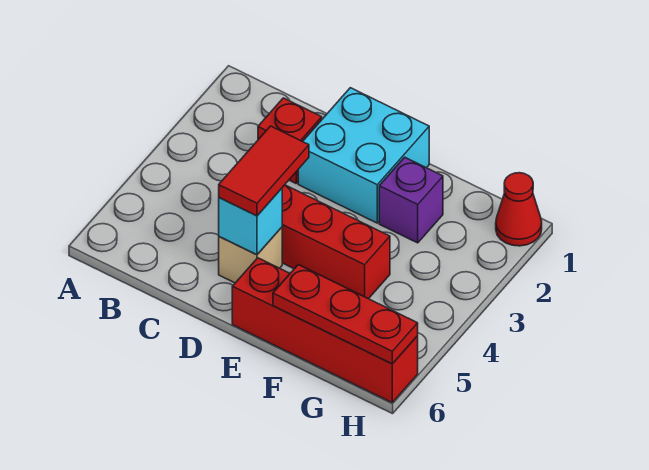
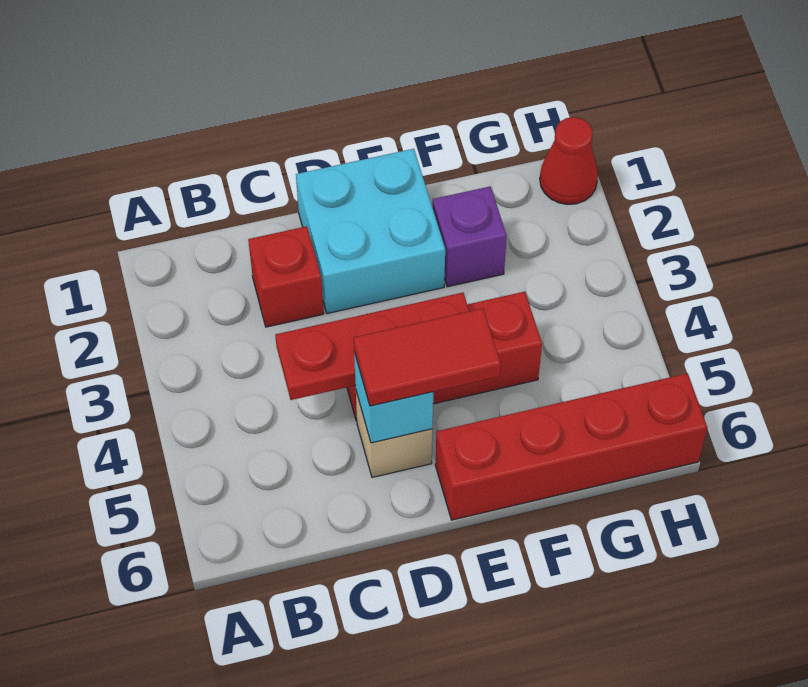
red 1x2 tile [219,126,309,216] -> red 1x2 tile turned to [354,308,501,406]
red 1x3 plate [273,265,418,364] -> red 1x3 plate moved to [275,293,469,400]

